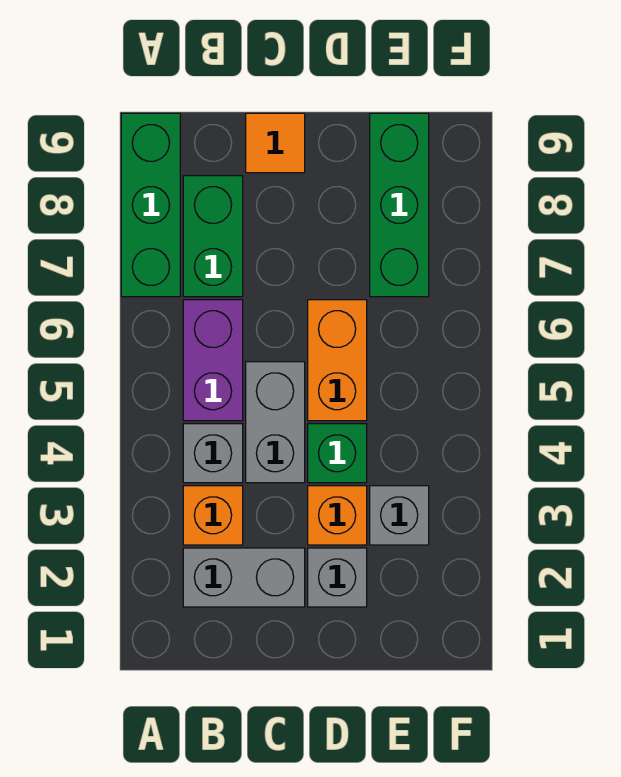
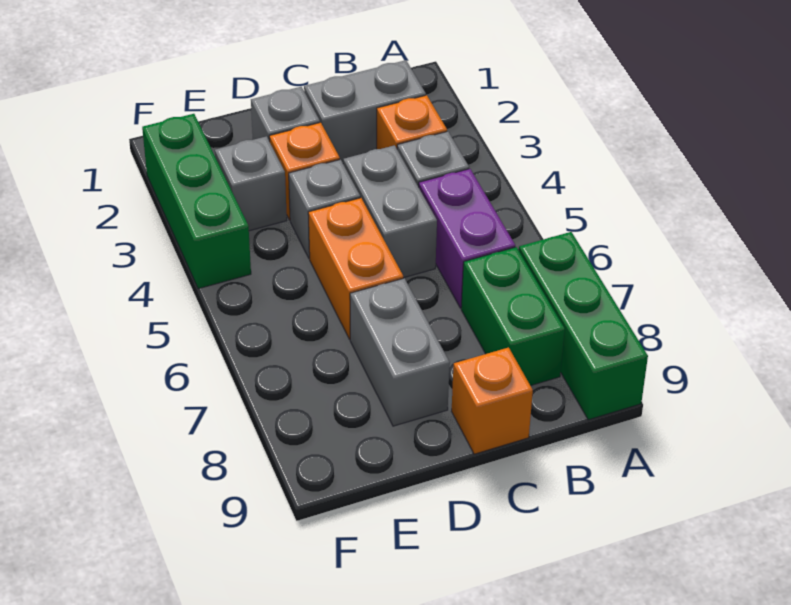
orange 1x1 tile [246,113,305,173] -> orange 1x1 brick [452,347,533,454]
green 1x1 brick [308,424,367,483] -> grey 1x1 brick [289,160,360,258]
none -> grey 1x2 brick [350,278,450,426]
green 1x3 brick [370,113,429,297] -> green 1x3 brick moved to [142,114,251,289]

